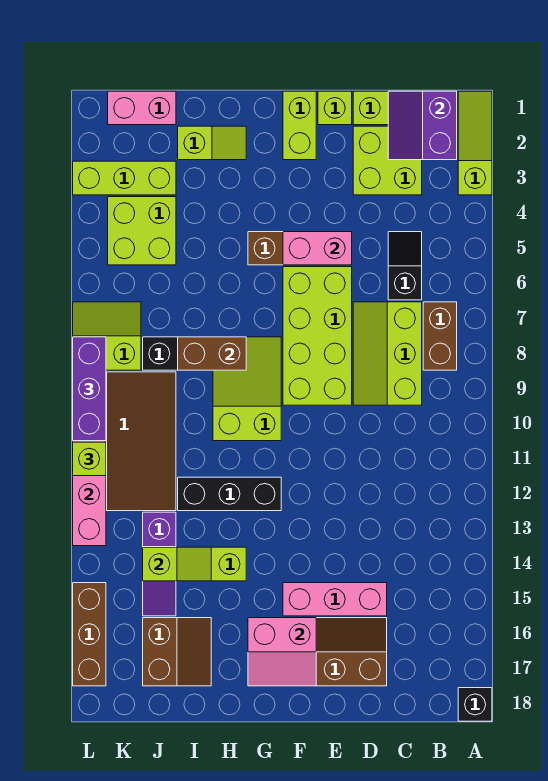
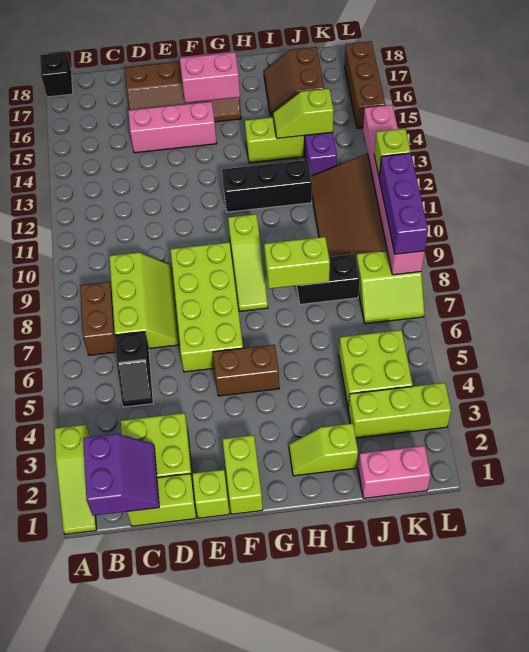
pink 1x2 brick [283,232,352,265] -> none
lime 2x3 slope [213,337,281,441] -> lime 1x3 slope [228,214,268,311]
brown 1x2 brick [178,337,246,370] -> lime 1x2 brick [264,237,330,289]

